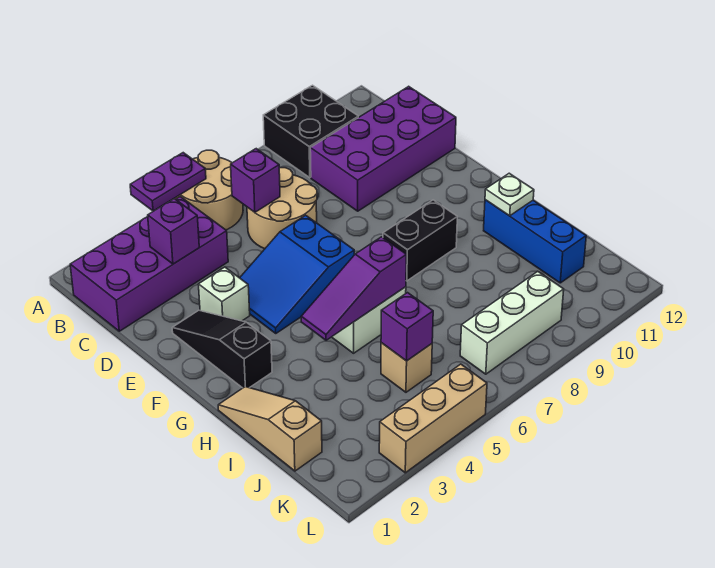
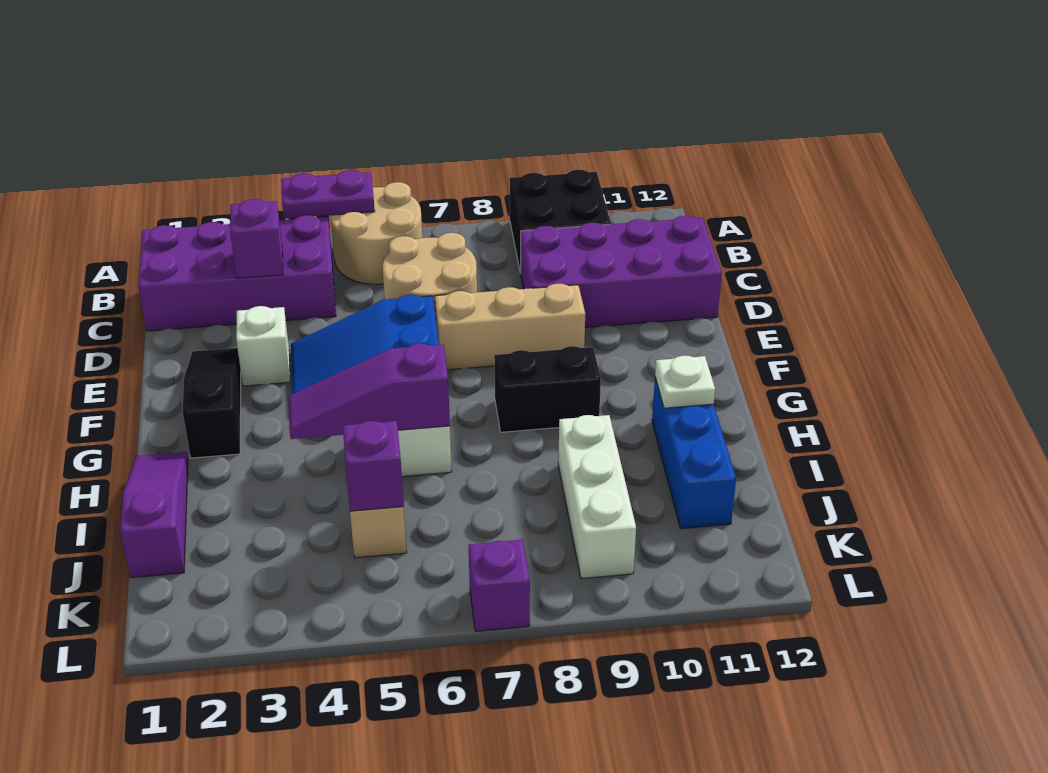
purple 1x1 brick [231,149,280,212] -> purple 1x1 brick moved to [469,540,530,631]
tan 1x3 slope [218,387,322,471] -> purple 1x3 slope [120,452,188,578]
white 1x3 brick [460,271,564,374] -> white 1x3 brick turned to [558,415,636,579]
tan 1x3 brick [379,364,487,473] -> tan 1x3 brick moved to [435,284,585,370]

